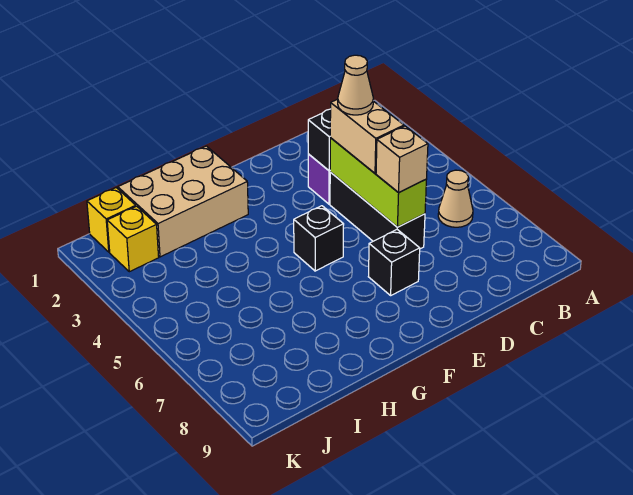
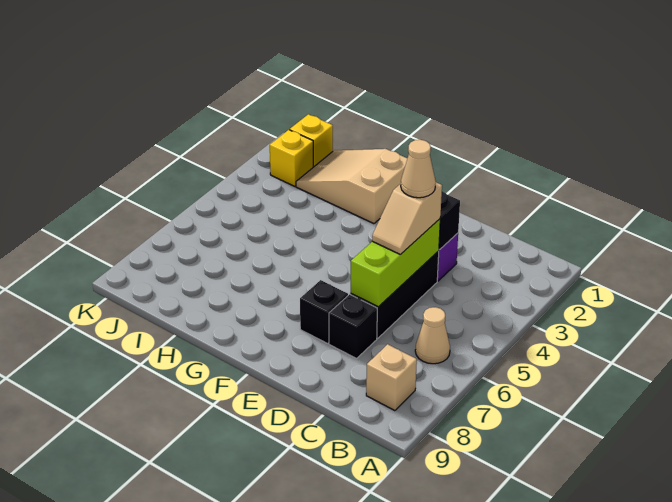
tan 1x2 brick [330,99,404,173] -> tan 1x2 slope [372,182,442,255]
tan 1x1 brick [376,126,428,193] -> tan 1x1 brick moved to [366,344,417,411]
black 1x1 brick [294,206,344,271] -> black 1x1 brick moved to [329,294,377,358]
tan 2x3 brick [118,146,248,257] -> tan 2x3 slope [296,149,407,224]

